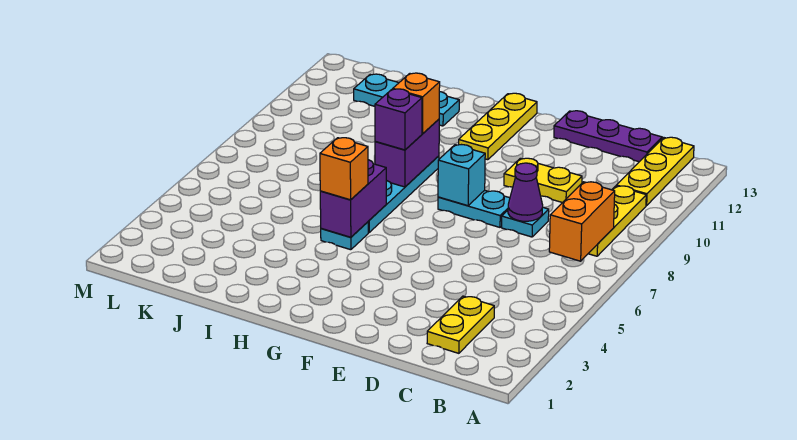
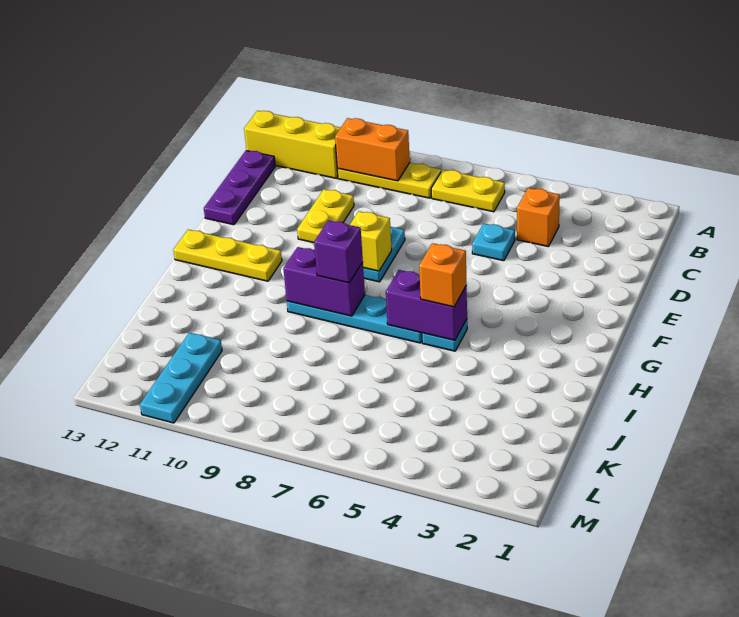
orange 1x2 brick [549,182,615,261] -> orange 1x2 brick moved to [335,118,410,181]
yellow 1x3 plate [616,137,694,206] -> yellow 1x3 brick [244,111,341,178]
yellow 1x2 plate [427,296,494,353] -> yellow 1x2 plate moved to [431,170,505,212]
cyan 1x1 plate [502,208,549,237] -> cyan 1x1 plate moved to [472,224,515,261]
purple 1x1 cone [508,163,543,221] -> none
cyan 1x1 brick [438,145,485,206] -> yellow 1x1 brick [350,211,392,271]
orange 1x1 brick [393,73,440,134] -> orange 1x1 brick moved to [517,188,560,247]
cyan 1x3 plate [354,74,459,126] -> cyan 1x3 plate moved to [140,333,222,423]

